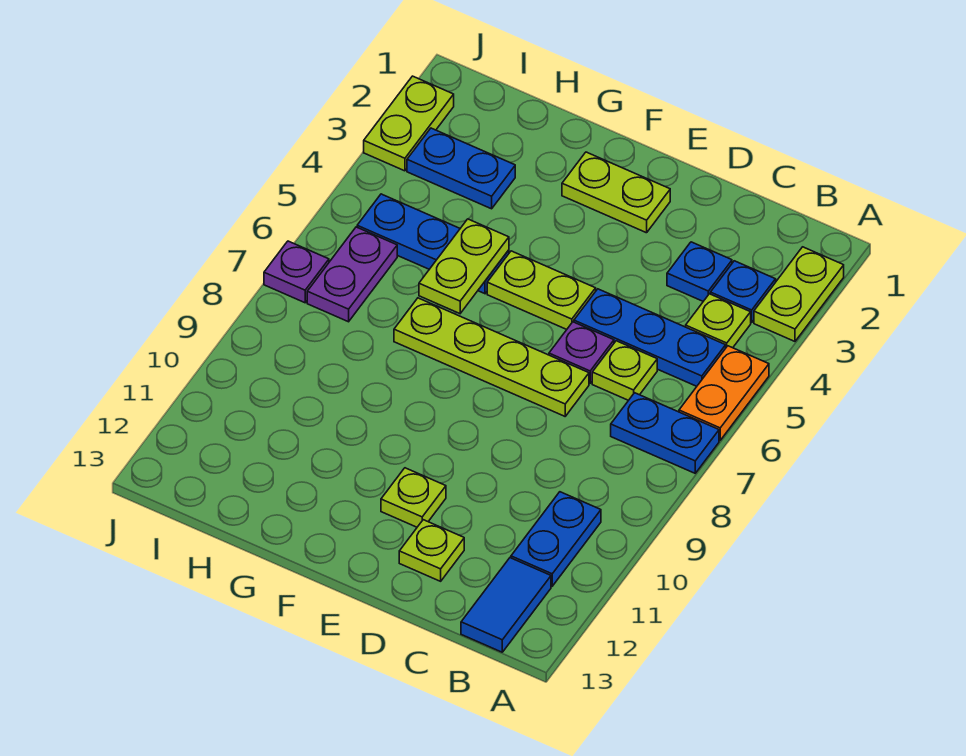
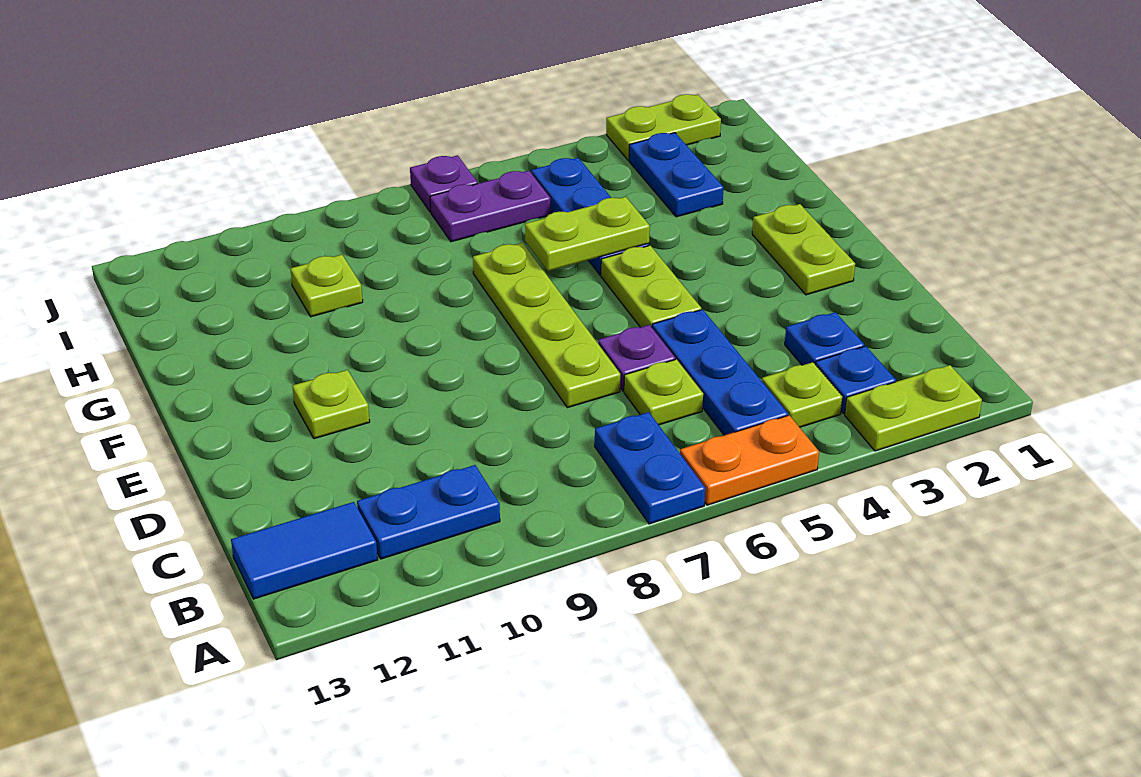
lime 1x1 plate [399,520,464,581] -> lime 1x1 plate moved to [290,255,363,317]

